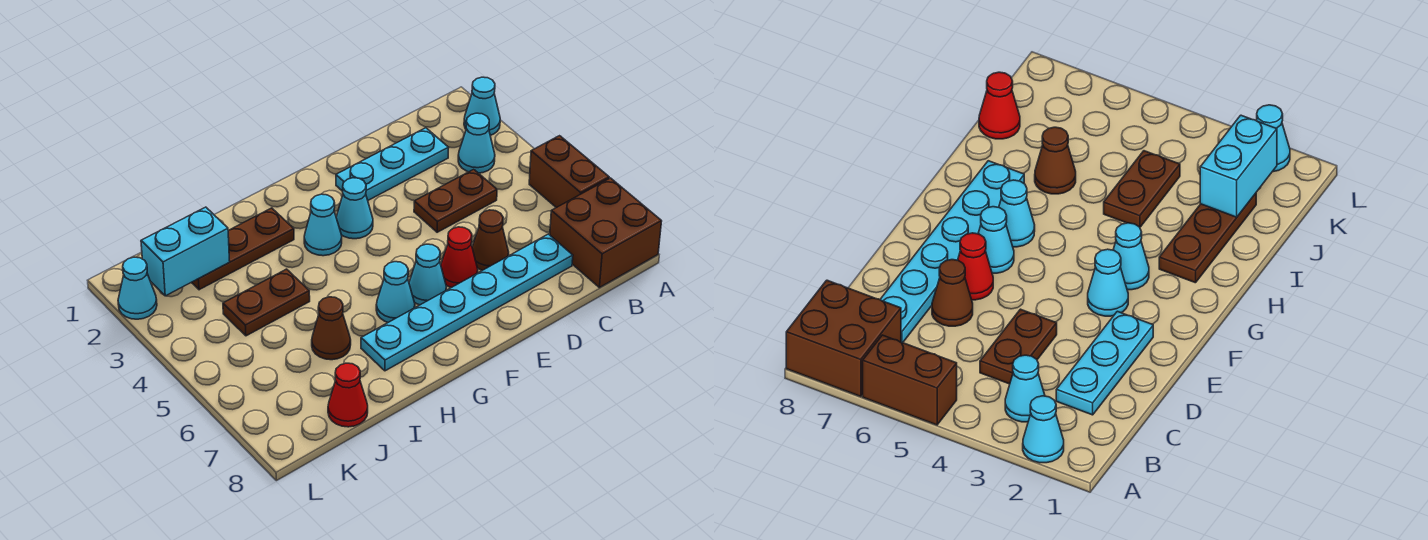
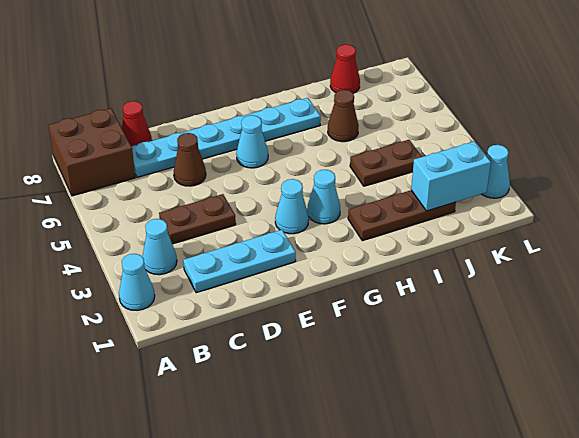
brown 1x2 brick [529,136,609,208] -> none
red 1x1 cone [441,227,478,288] -> red 1x1 cone moved to [122,101,152,146]
cyan 1x1 cone [376,262,415,322] -> none

